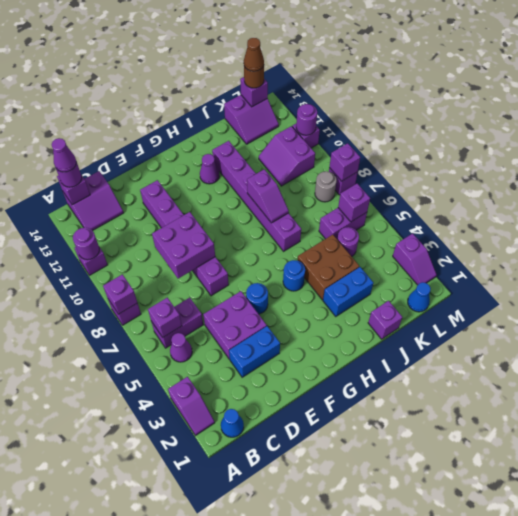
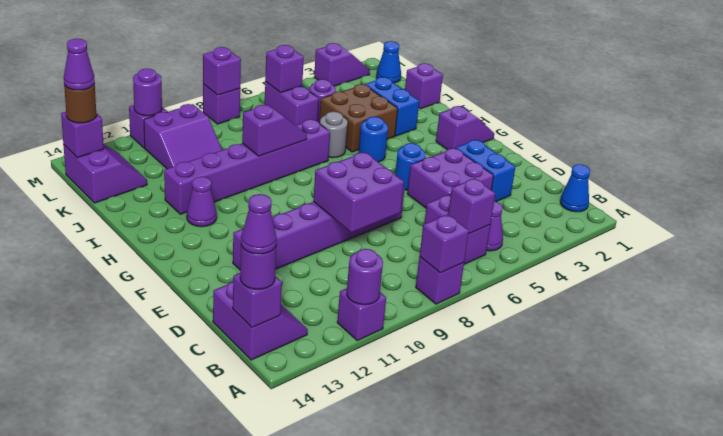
purple 1x2 slope [168,377,215,436] -> purple 1x2 slope moved to [436,106,494,150]
grey 1x1 round brick [315,171,337,202] -> grey 1x1 round brick moved to [320,111,348,158]
brown 1x1 cone [244,38,264,71] -> purple 1x1 cone [64,39,95,90]

